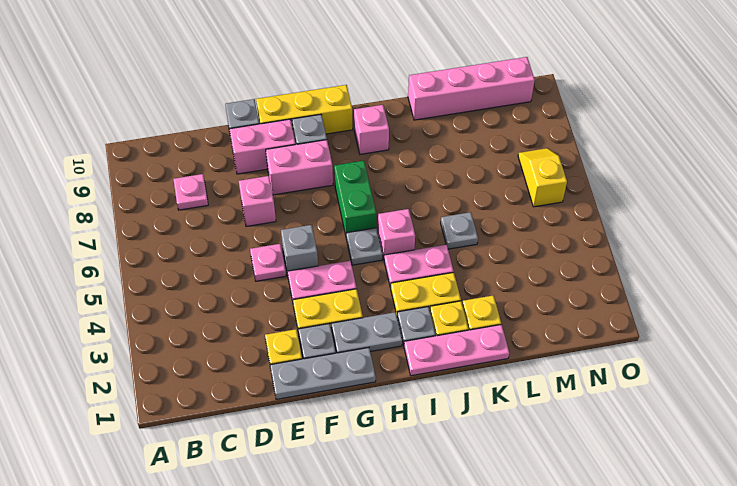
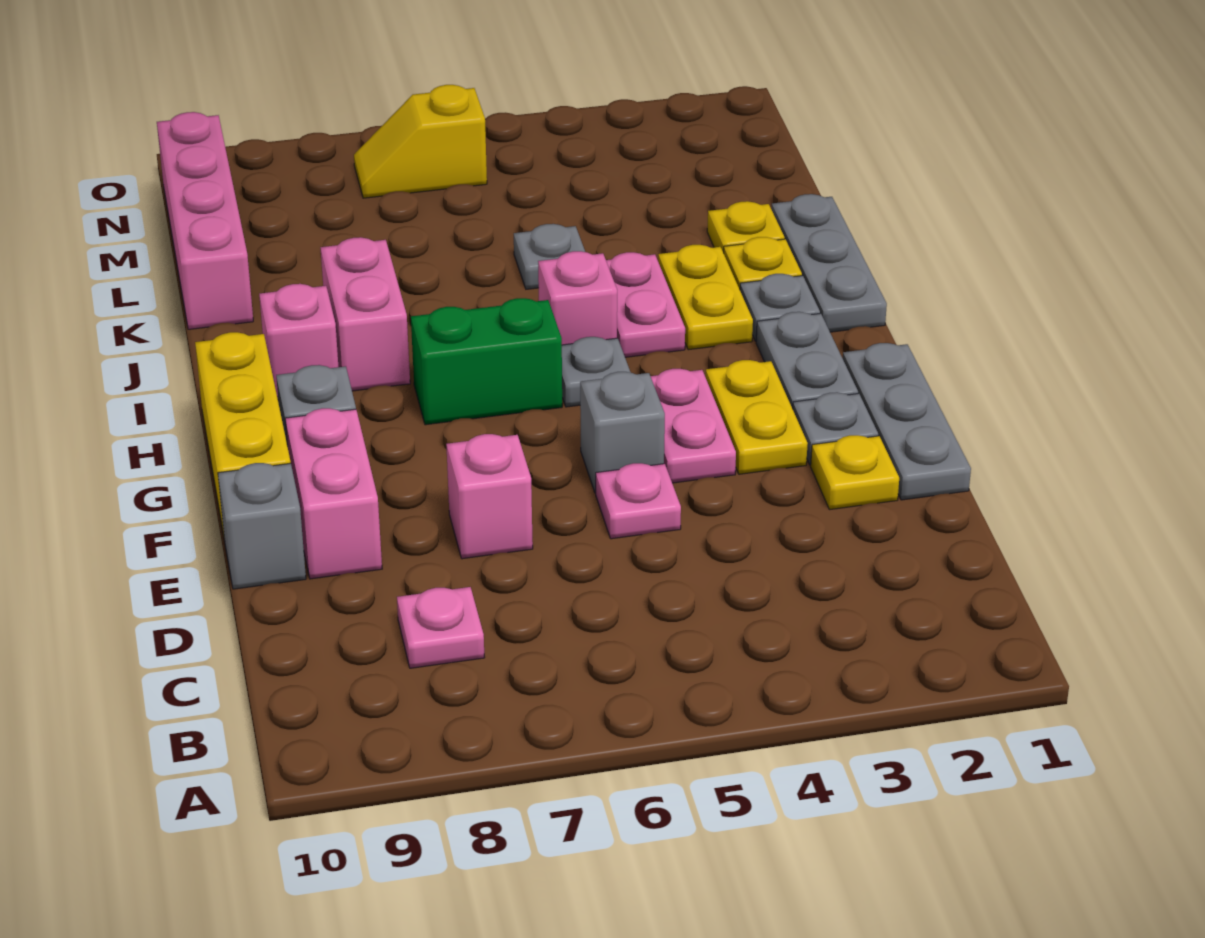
pink 1x2 brick [266,140,333,195] -> pink 1x2 brick moved to [320,237,410,391]
pink 1x3 plate [404,325,509,376] -> grey 1x3 plate [772,194,887,332]

